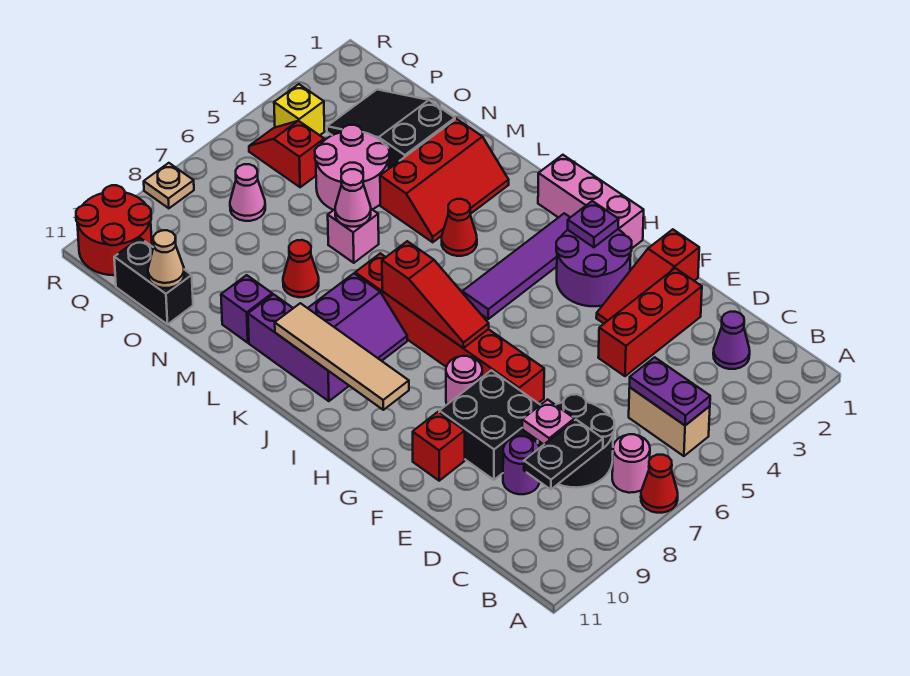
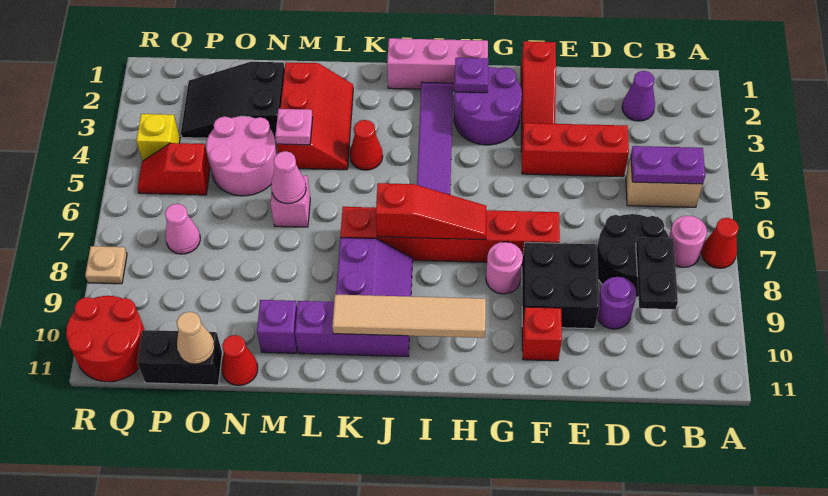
pink 1x1 plate [522,400,575,444] -> pink 1x1 plate moved to [275,109,313,145]
red 1x3 brick [598,268,702,376] -> red 1x3 brick turned to [521,123,629,177]
red 1x1 cone [283,240,319,297] -> red 1x1 cone moved to [221,335,258,386]

